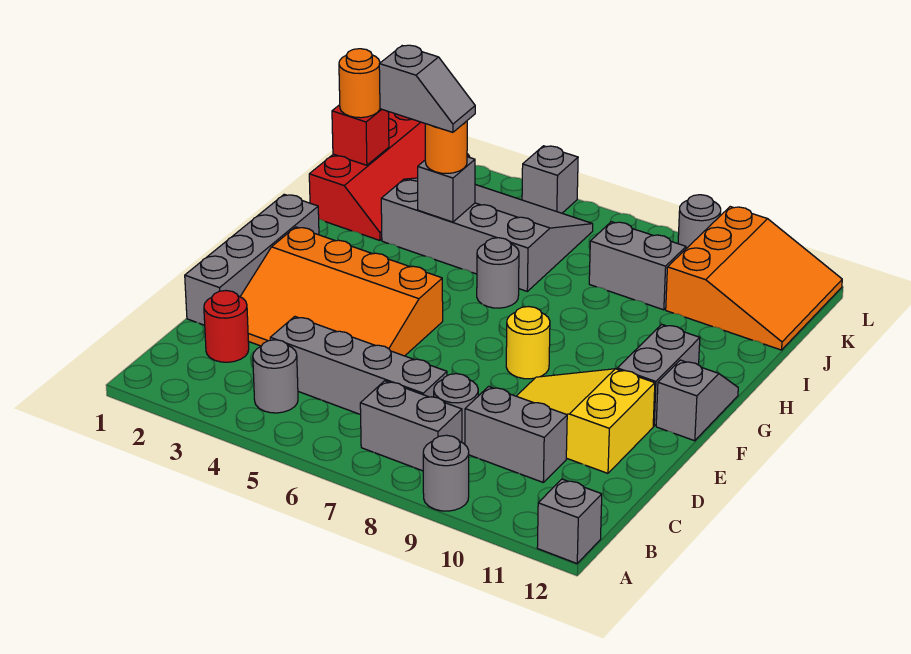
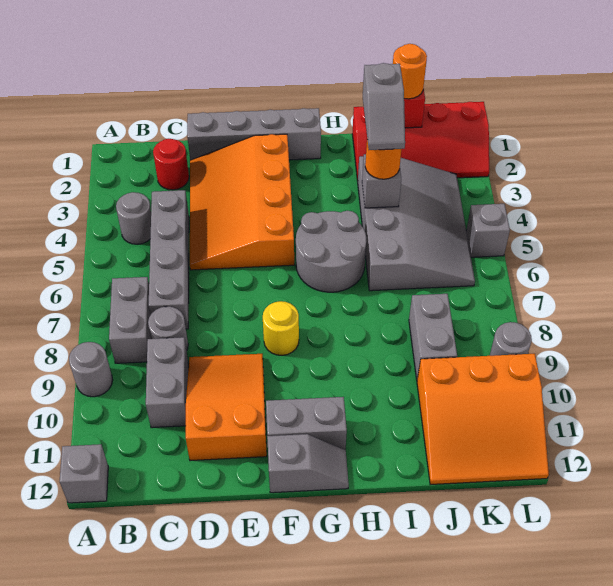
yellow 2x3 slope [517,369,655,473] -> orange 2x3 slope [186,354,267,461]
grey 1x1 round brick [477,238,519,308] -> grey 2x2 round brick [296,211,366,292]

